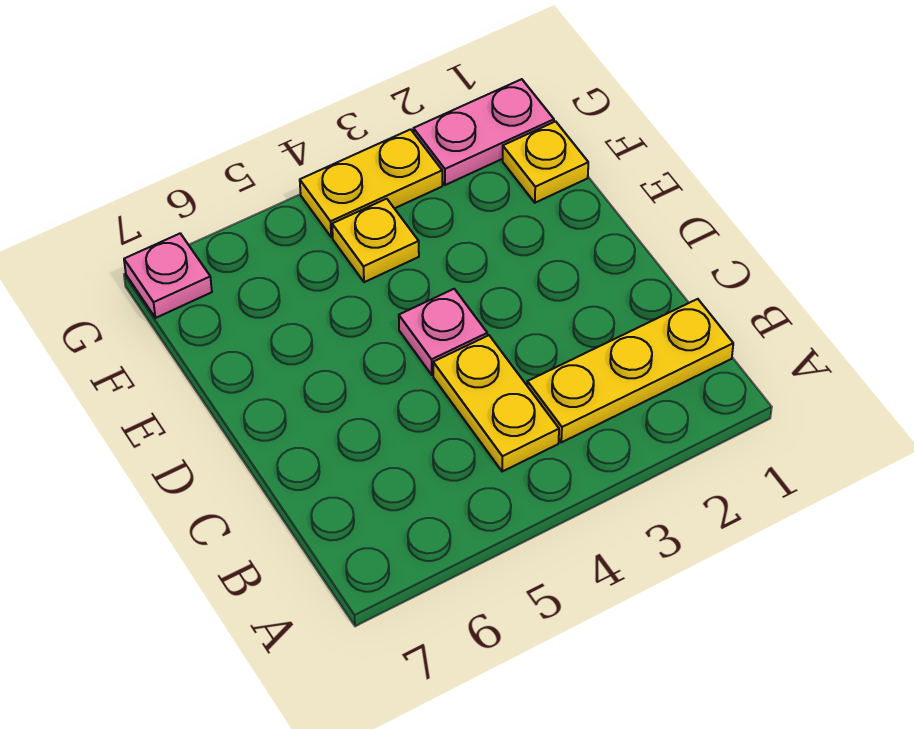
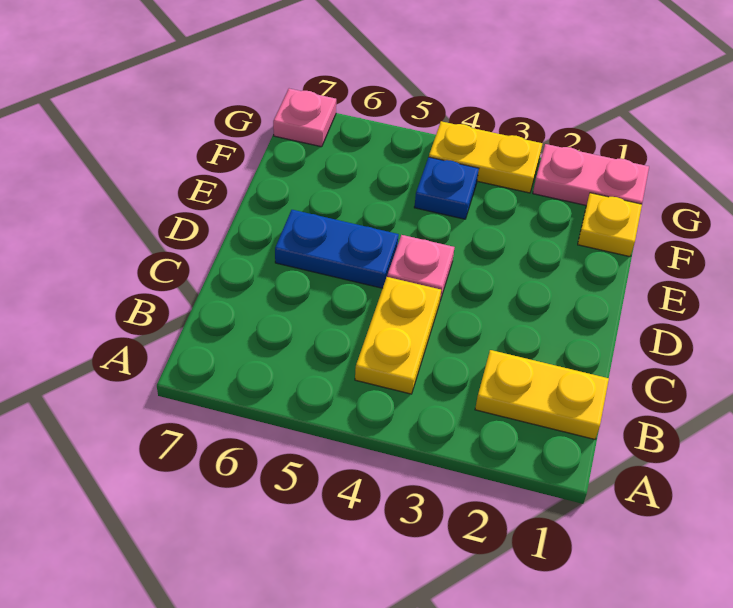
yellow 1x3 plate [527,299,733,442] -> yellow 1x2 plate [475,350,609,439]
none -> blue 1x2 plate [275,210,399,288]
yellow 1x1 plate [332,199,419,282] -> blue 1x1 plate [414,157,479,219]

